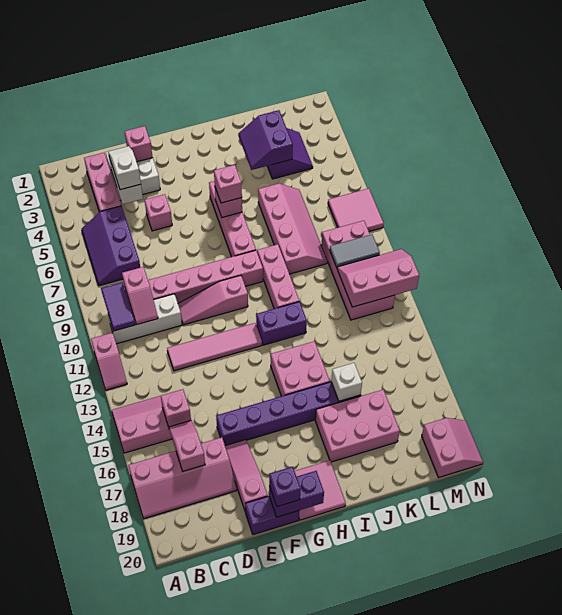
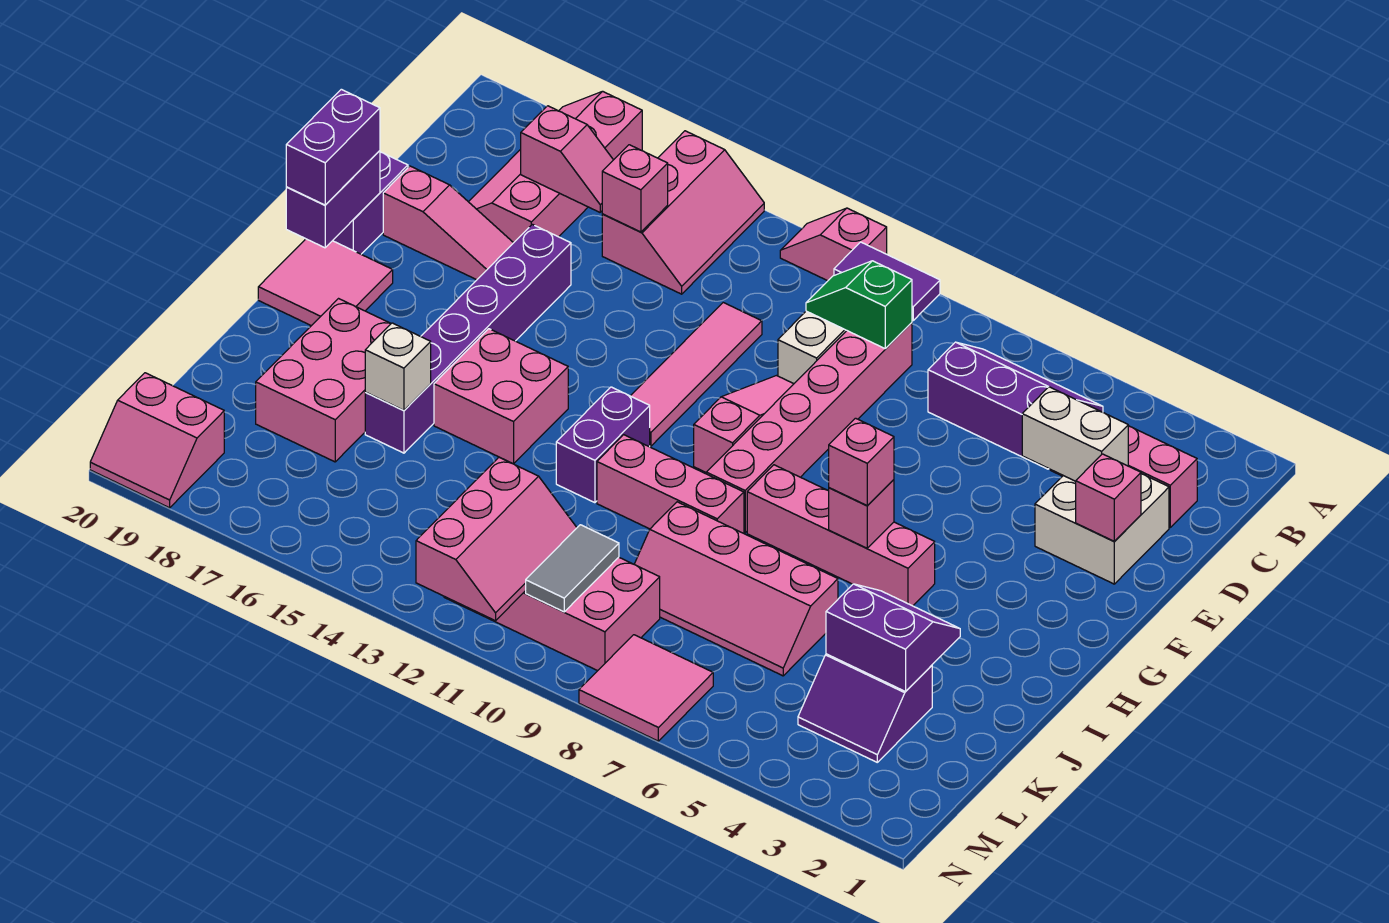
pink 1x2 slope [122,267,158,325] -> green 1x2 slope [806,261,912,348]
white 1x2 slope [108,146,141,190] -> none
pink 1x1 brick [145,194,172,231] -> none
purple 1x1 brick [269,467,301,506] -> purple 1x2 brick [286,89,380,205]

